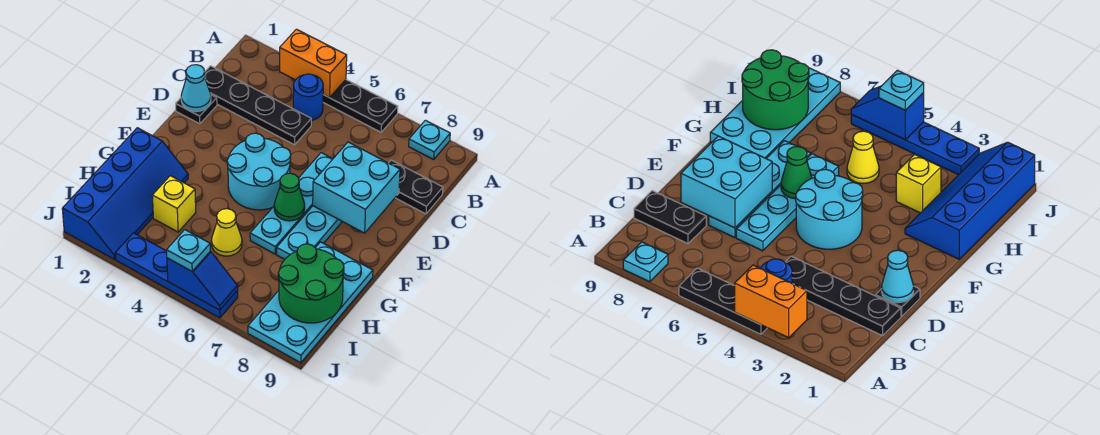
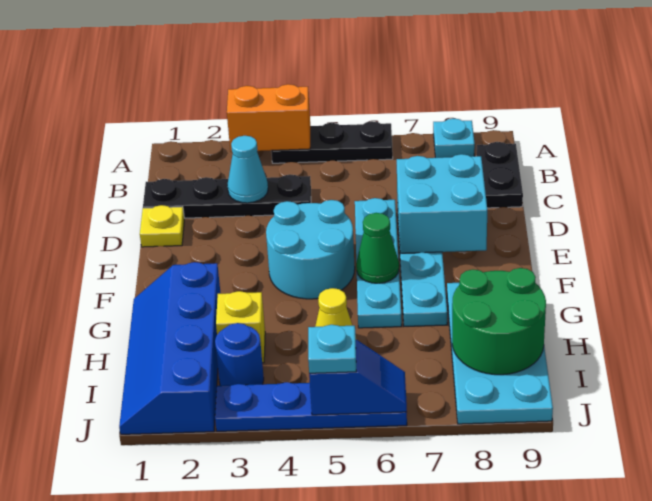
blue 1x1 round brick [293,74,323,120] -> blue 1x1 round brick moved to [215,323,264,386]
black 1x2 plate [389,160,443,214] -> black 1x2 plate turned to [477,142,523,208]
black 1x1 plate [176,95,217,124] -> yellow 1x1 plate [140,205,184,247]
cyan 1x1 cone [181,65,211,112] -> cyan 1x1 cone moved to [228,136,268,203]
blue 2x4 slope [62,128,188,259] -> blue 2x4 slope turned to [119,262,221,434]

